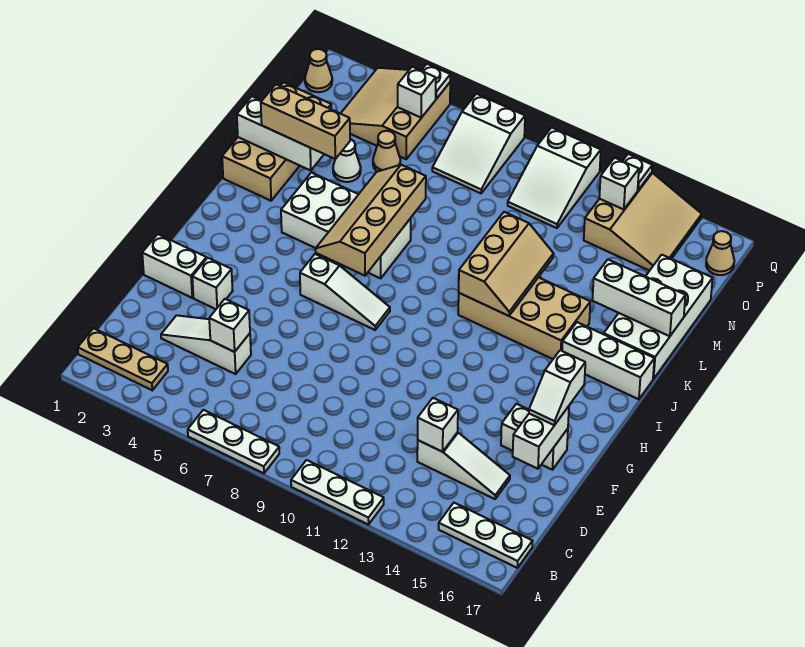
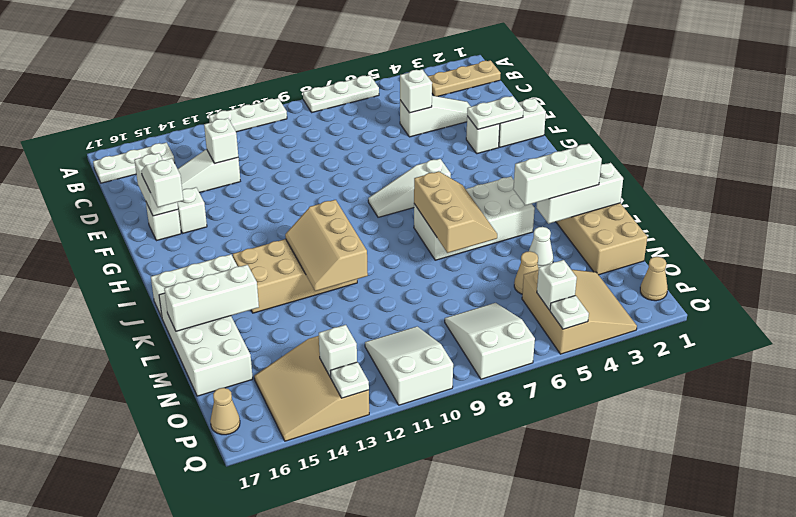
none -> white 1x2 plate [467,96,523,129]
tan 2x4 slope [315,165,426,276] -> tan 2x3 slope [414,171,497,253]
tan 1x3 brick [261,84,350,159] -> white 1x3 brick [513,144,602,205]

